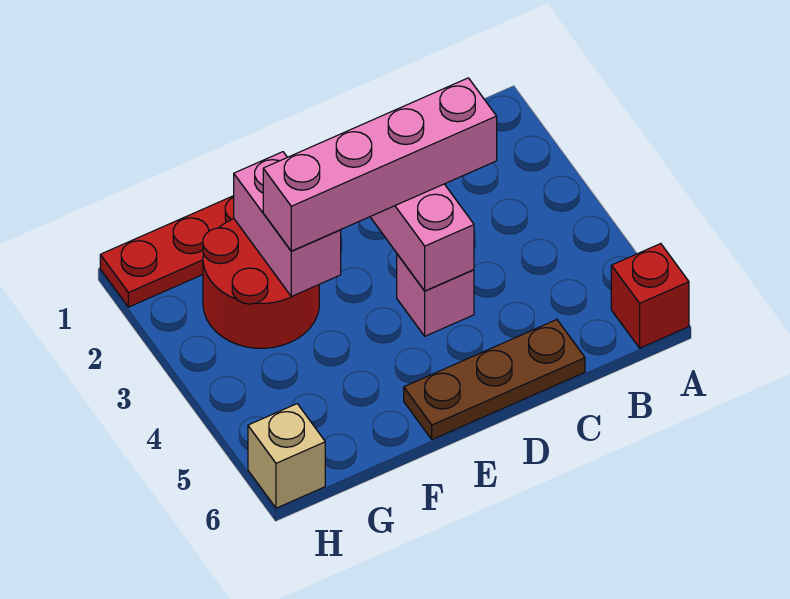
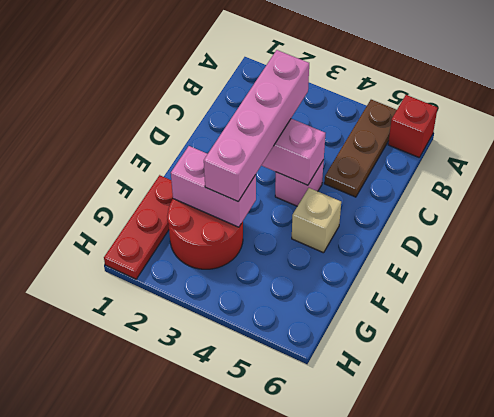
brown 1x3 plate [404,320,585,440] -> brown 1x3 plate moved to [324,100,397,197]
tan 1x1 brick [248,404,325,508] -> tan 1x1 brick moved to [292,188,341,253]

